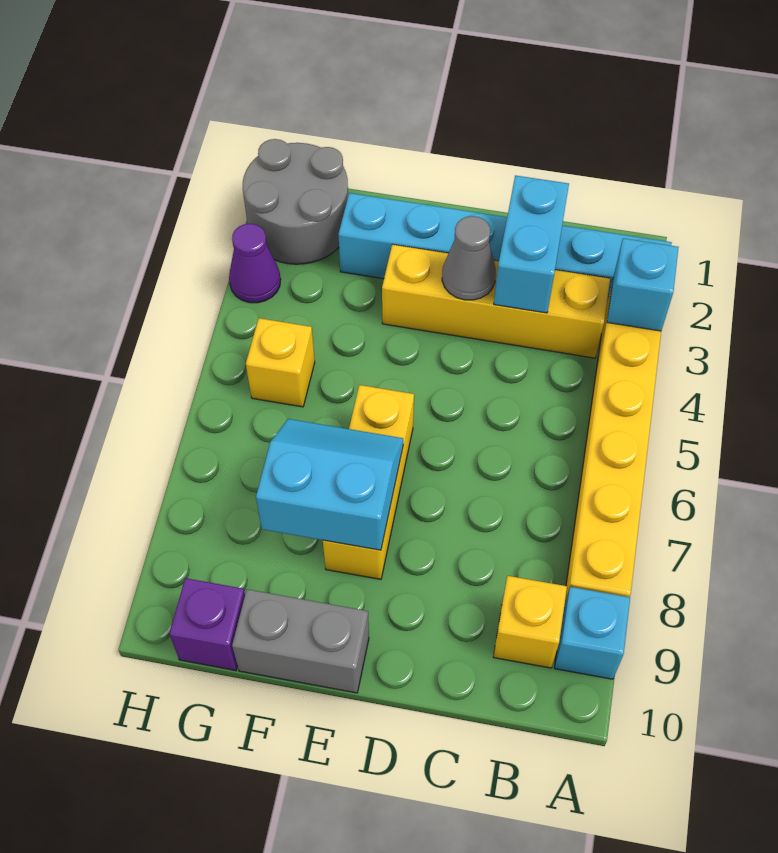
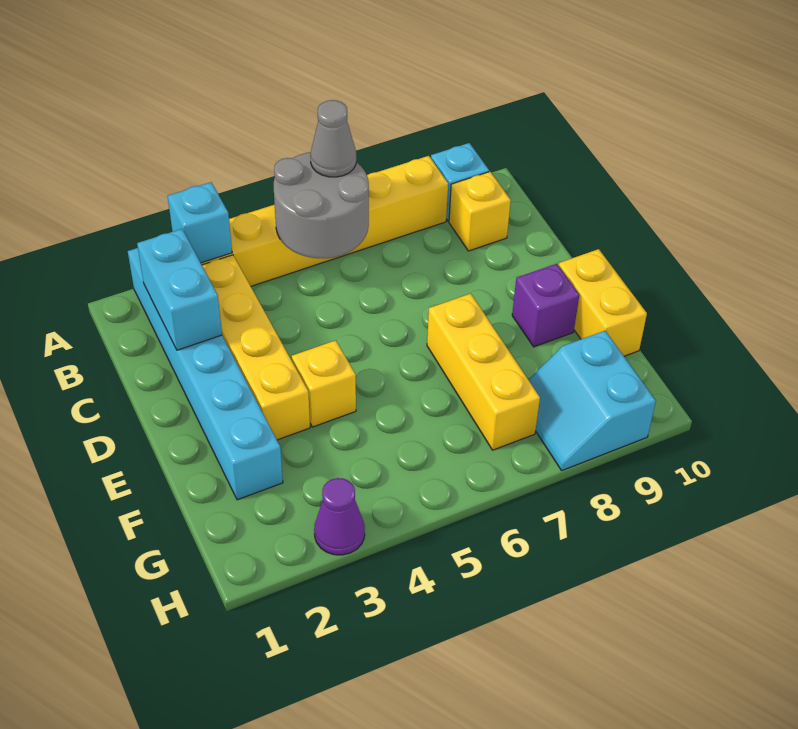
cyan 1x2 brick [494,175,569,313] -> cyan 1x2 brick turned to [137,229,222,350]
grey 1x1 cone [442,216,496,300] -> grey 1x1 cone moved to [310,100,356,177]
yellow 1x3 brick [323,385,414,579] -> yellow 1x3 brick turned to [427,294,540,450]
cyan 2x2 slope [256,419,403,550] -> cyan 2x2 slope moved to [529,331,656,470]
grey 1x2 brick [232,589,369,693] -> yellow 1x2 brick [559,249,647,356]
grey 2x2 round brick [243,139,348,264] -> grey 2x2 round brick moved to [274,152,369,258]
yellow 1x1 brick [246,318,315,407] -> yellow 1x1 brick moved to [292,340,356,427]
purple 1x1 brick [169,578,245,670] -> purple 1x1 brick moved to [512,264,579,347]

